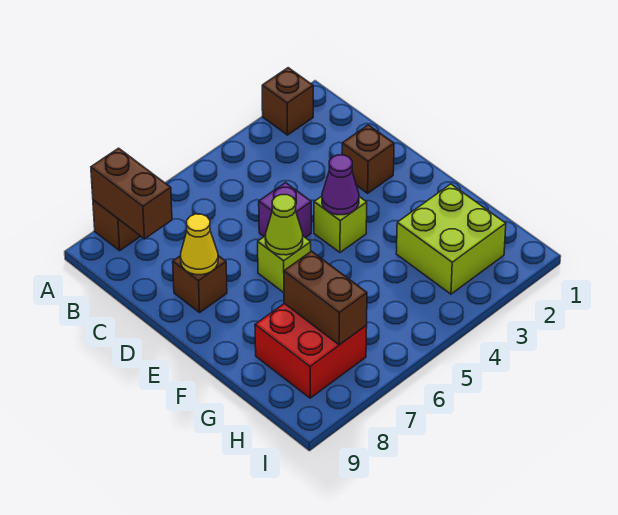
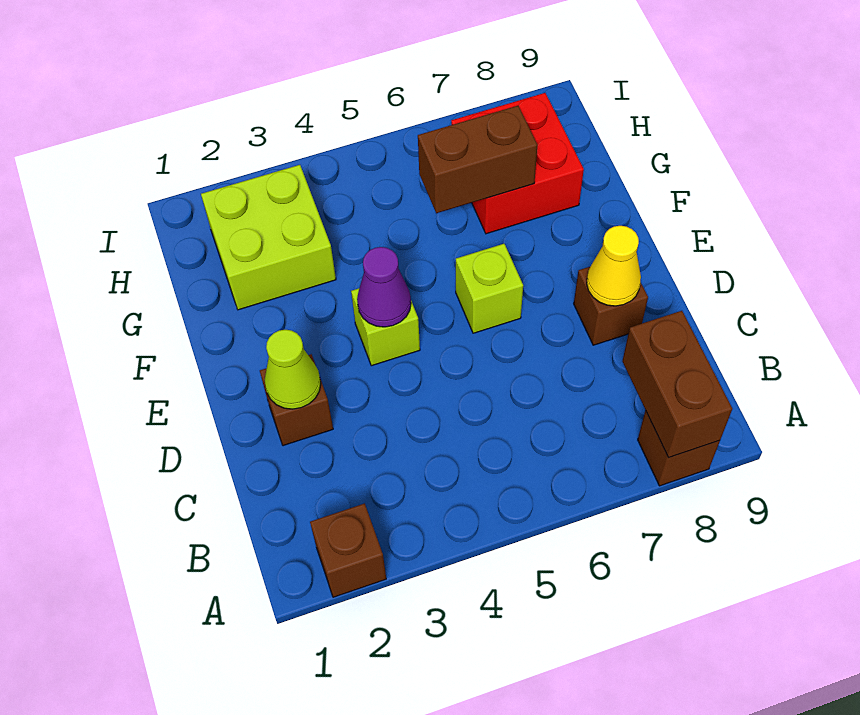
purple 1x1 brick [259,183,311,238] -> none
lime 1x1 cone [265,195,303,255] -> lime 1x1 cone moved to [265,330,321,409]
brown 1x2 brick [284,251,367,345] -> brown 1x2 brick turned to [418,106,537,213]

